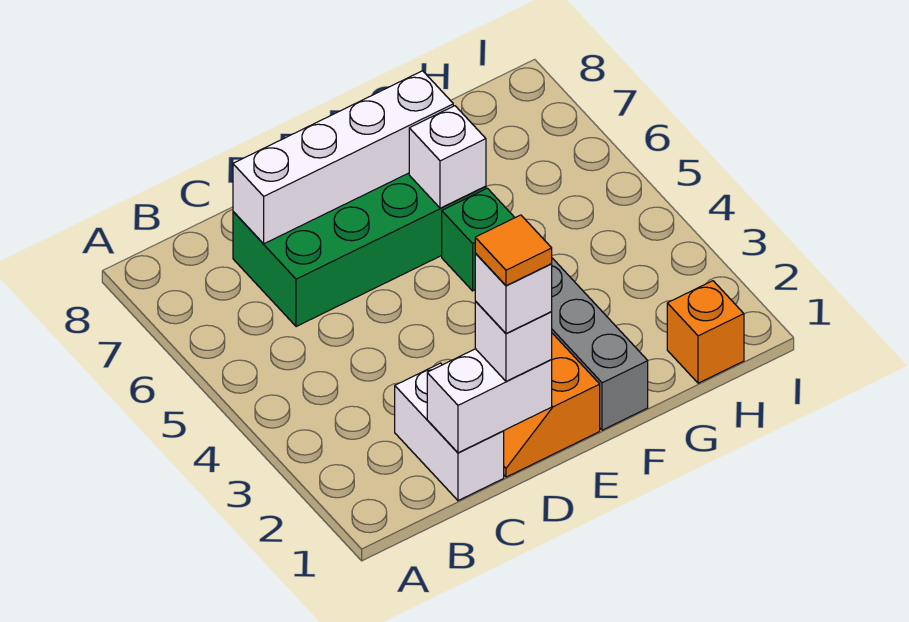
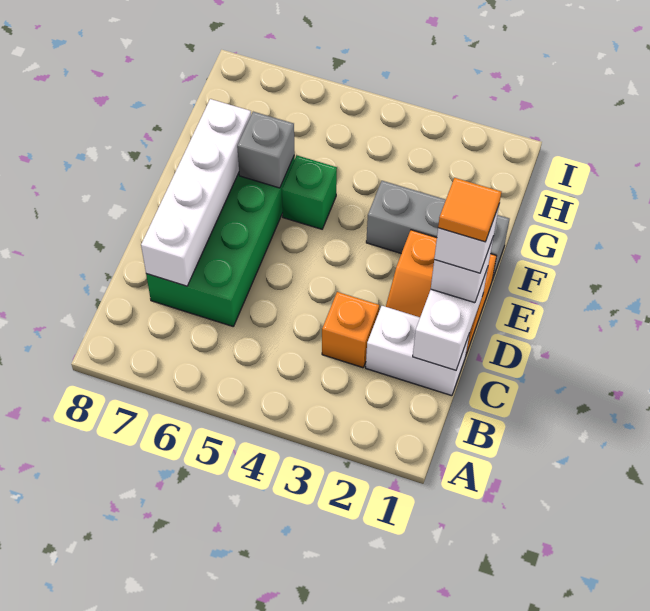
white 1x1 brick [409,106,486,208] -> grey 1x1 brick [237,112,295,188]
orange 1x1 brick [667,281,744,383] -> orange 1x1 brick moved to [322,292,379,368]

